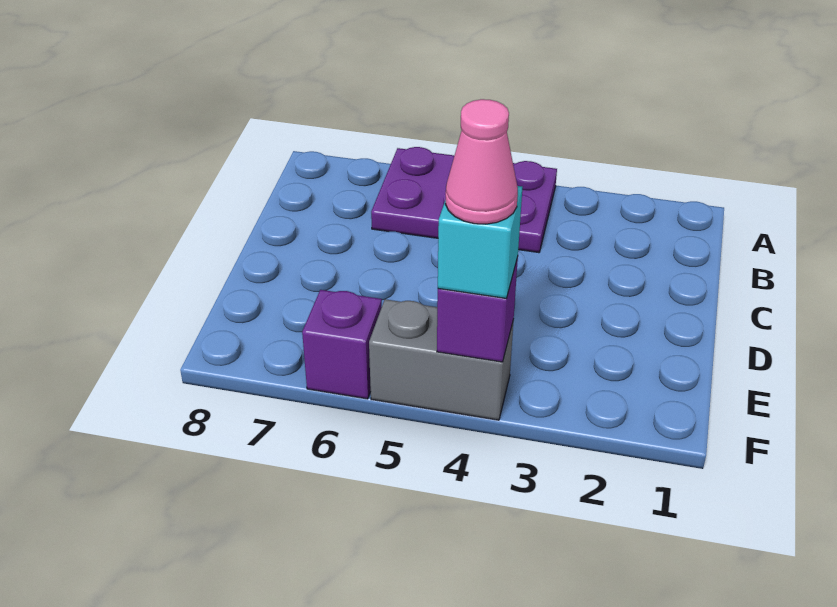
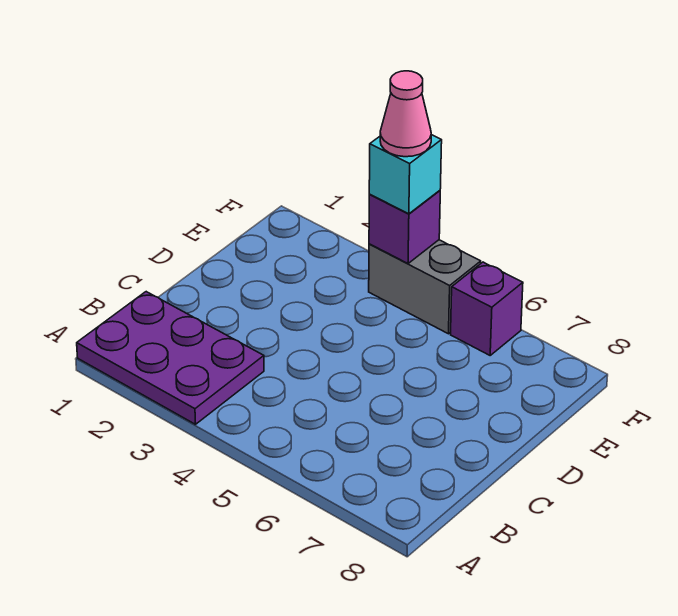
purple 2x3 plate [371,147,557,253] -> purple 2x3 plate moved to [77,292,264,424]

